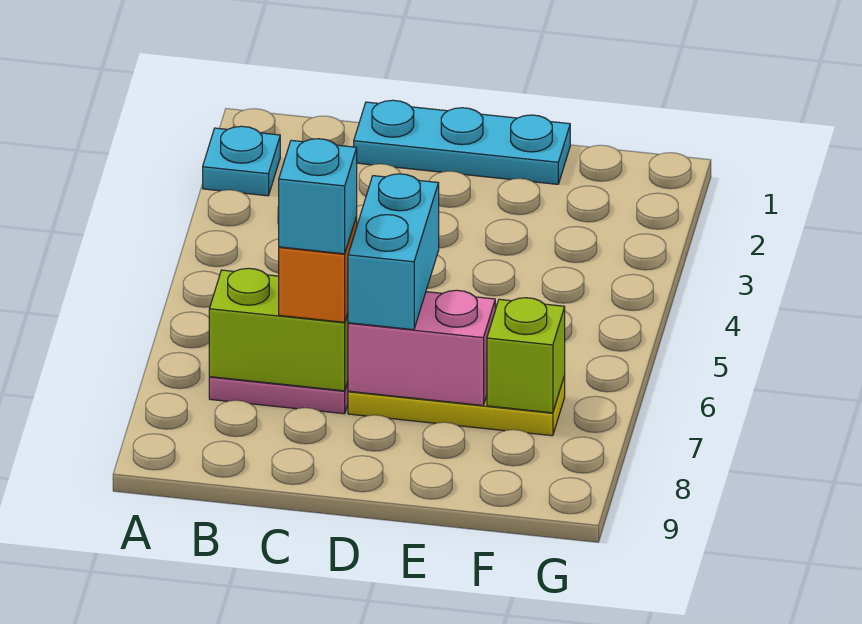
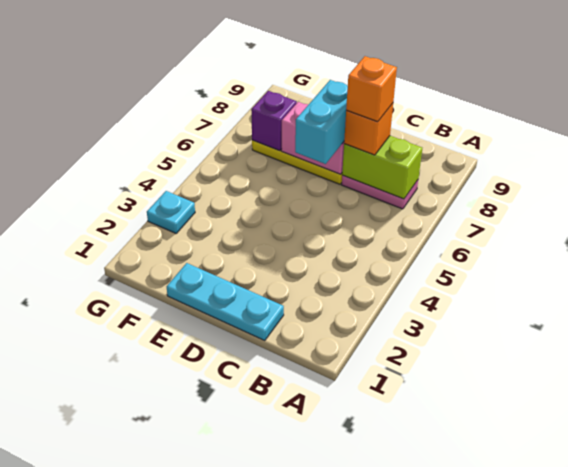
cyan 1x1 plate [203,126,280,196] -> cyan 1x1 plate moved to [147,191,195,233]
cyan 1x1 brick [279,139,357,254] -> orange 1x1 brick [346,56,397,122]
lime 1x1 brick [487,298,565,413] -> purple 1x1 brick [251,91,297,151]

